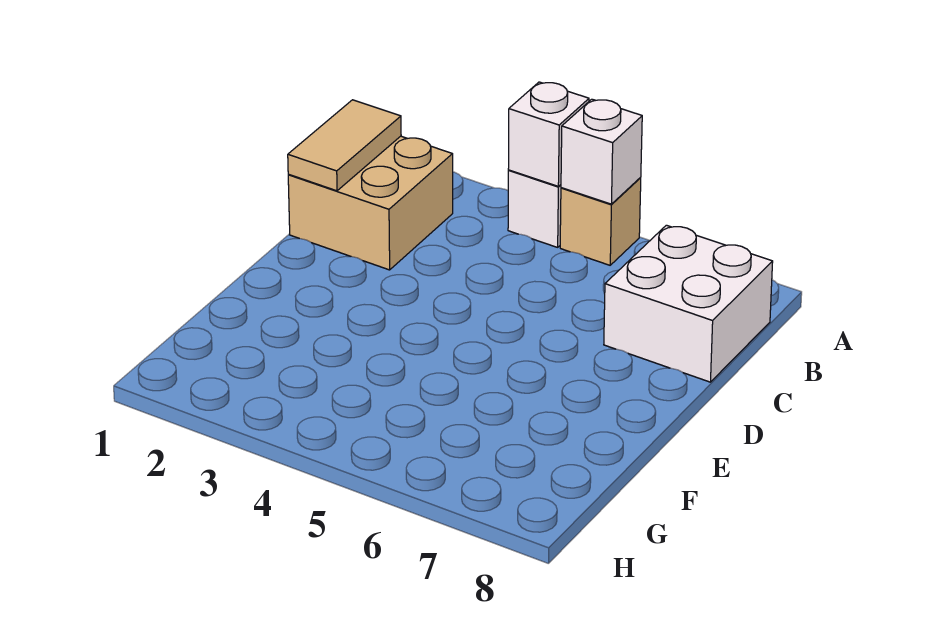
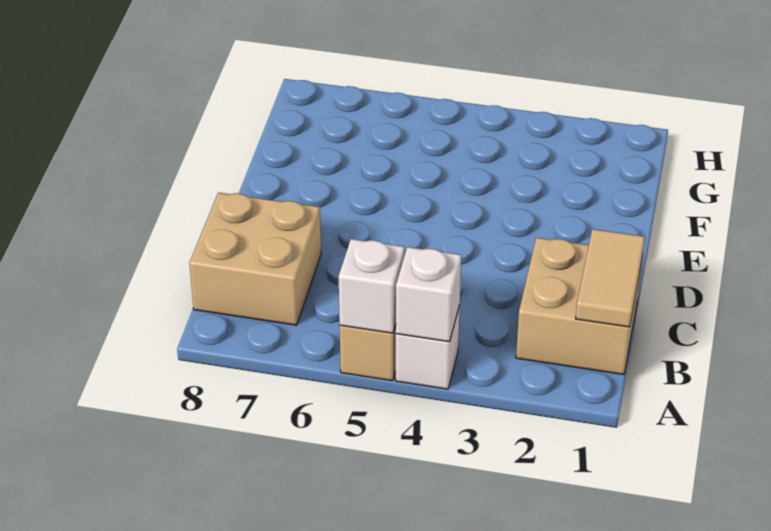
white 2x2 brick [604,225,773,382] -> tan 2x2 brick [189,193,321,325]

